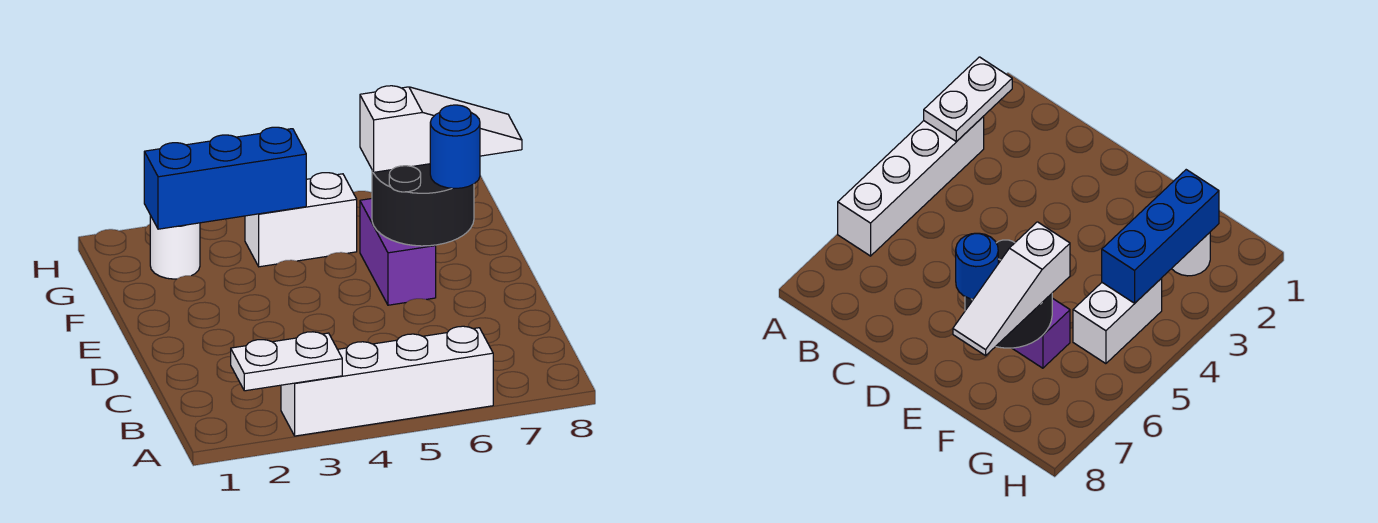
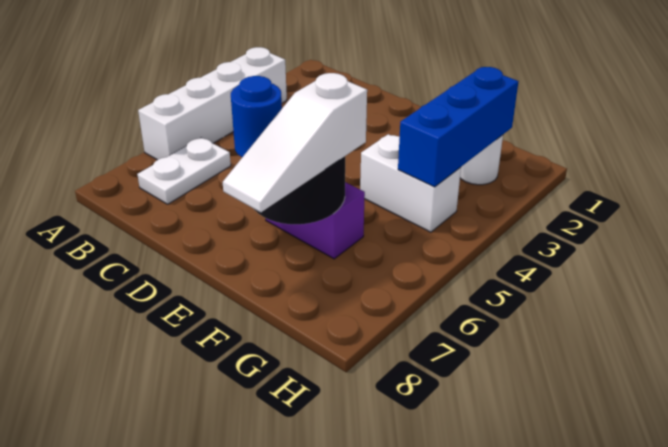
white 1x2 plate [231,332,342,391] -> white 1x2 plate moved to [137,137,231,204]
white 1x2 brick [245,173,357,267] -> white 1x2 brick turned to [360,134,461,232]

